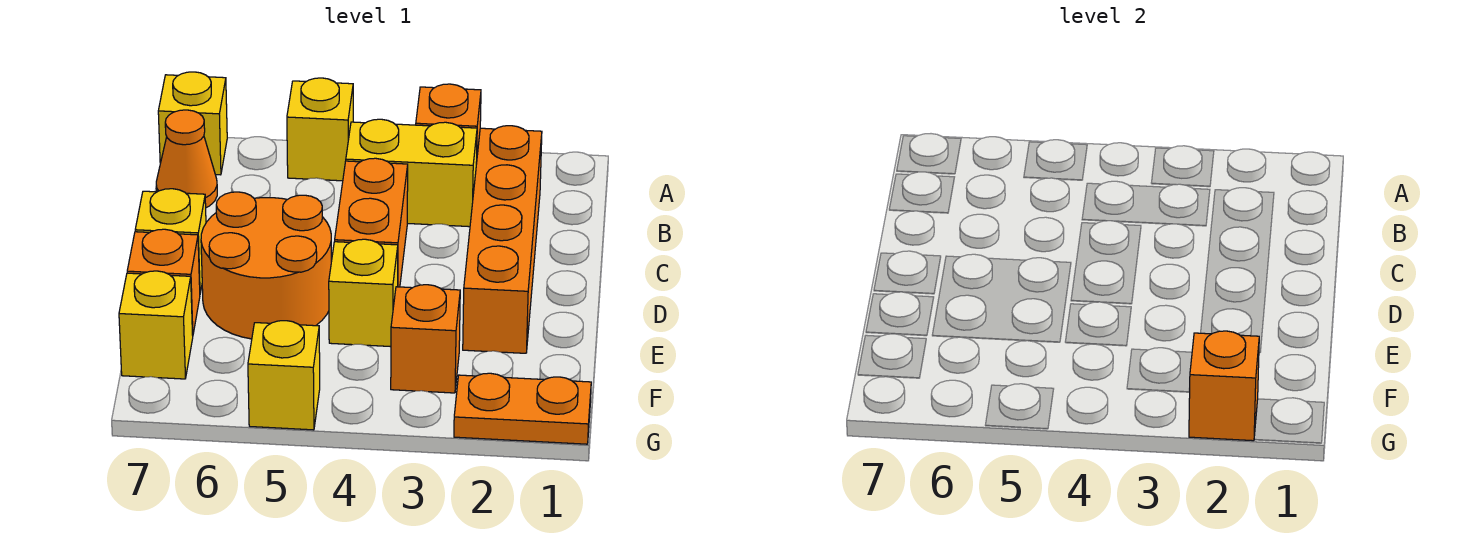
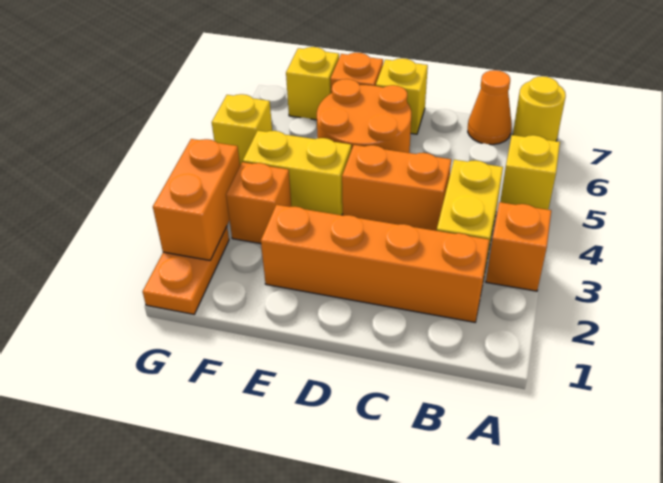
yellow 1x1 brick [158,72,227,175] -> yellow 1x1 round brick [513,76,566,141]
yellow 1x1 brick [329,239,398,347] -> yellow 1x2 brick [243,131,351,215]
orange 1x1 brick [1189,331,1259,441] -> orange 1x2 brick [153,139,240,260]

